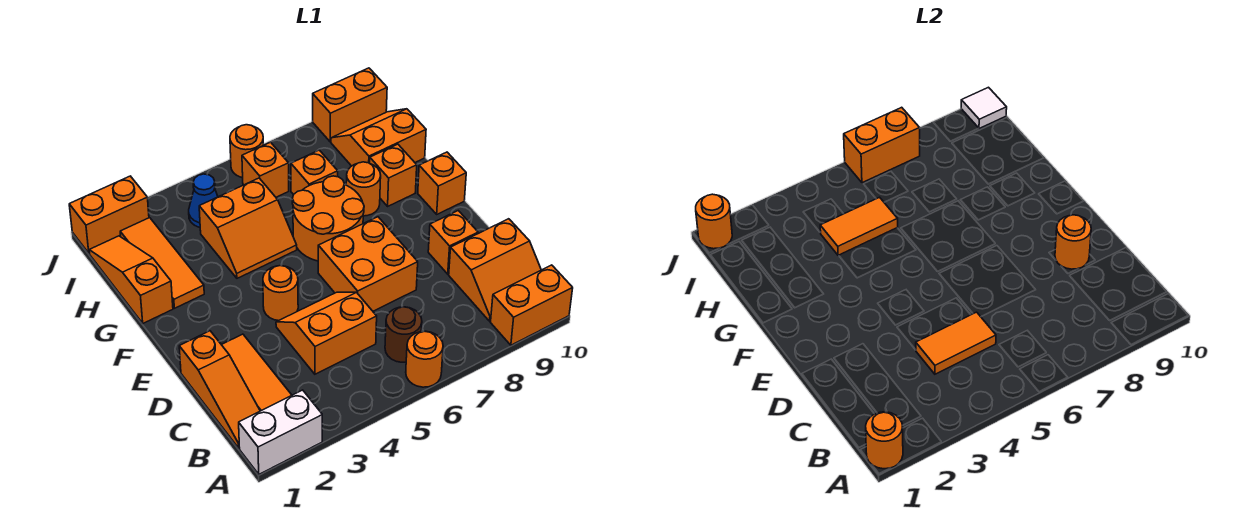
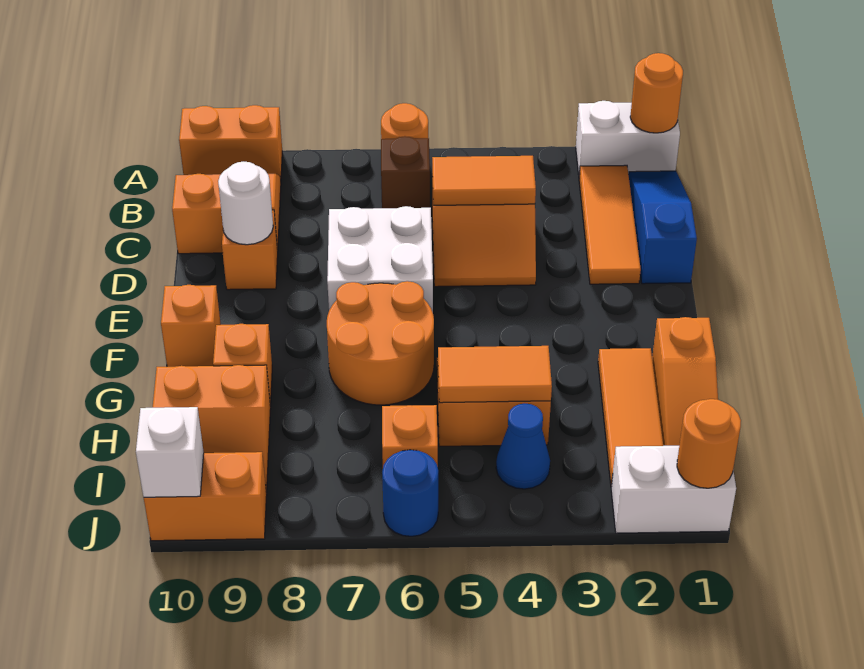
orange 1x3 slope [179,331,260,448] -> blue 1x3 slope [629,171,697,284]
brown 1x1 round brick [385,307,422,362] -> brown 1x1 brick [381,136,430,208]
orange 2x2 brick [318,217,418,311] -> white 2x2 brick [327,206,433,312]
orange 1x1 round brick [1055,215,1091,269] -> white 1x1 round brick [218,162,273,245]
orange 1x1 round brick [263,266,298,321] -> none
orange 1x1 round brick [346,162,381,216] -> none
orange 1x1 brick [291,150,338,195] -> none
orange 1x2 brick [69,176,149,253] -> white 1x2 brick [611,446,736,533]
orange 1x1 round brick [230,125,264,178] -> blue 1x1 round brick [382,450,438,536]
orange 1x2 brick [844,107,920,183] -> none
white 1x1 tile [961,87,1007,129] -> white 1x1 brick [136,407,204,497]

